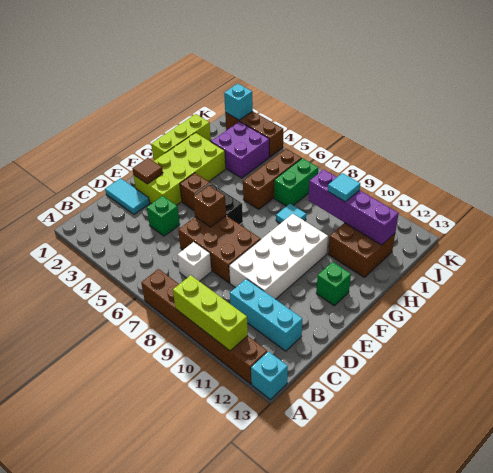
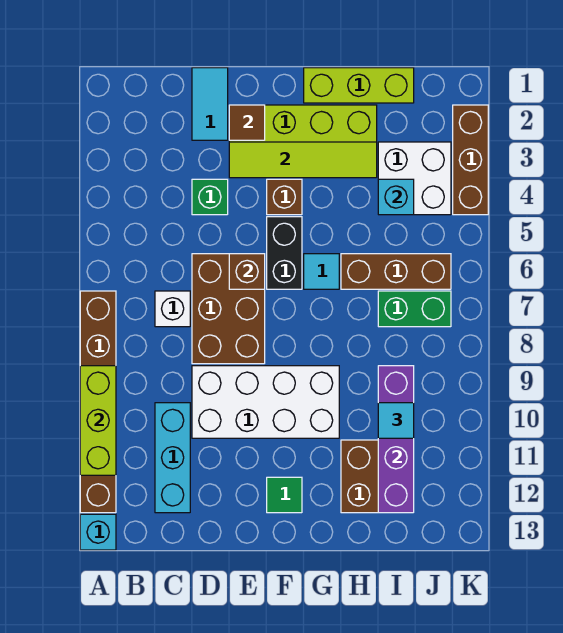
none -> lime 1x4 tile [229,142,377,178]
green 1x1 brick [316,262,351,306] -> green 1x1 tile [267,477,302,513]
cyan 1x1 tile [276,204,306,223] -> cyan 1x1 tile moved to [304,254,339,289]
purple 2x2 brick [211,122,269,178] -> white 2x2 brick [378,142,451,215]
cyan 1x1 brick [224,84,253,120] -> cyan 1x1 brick moved to [378,179,414,215]

